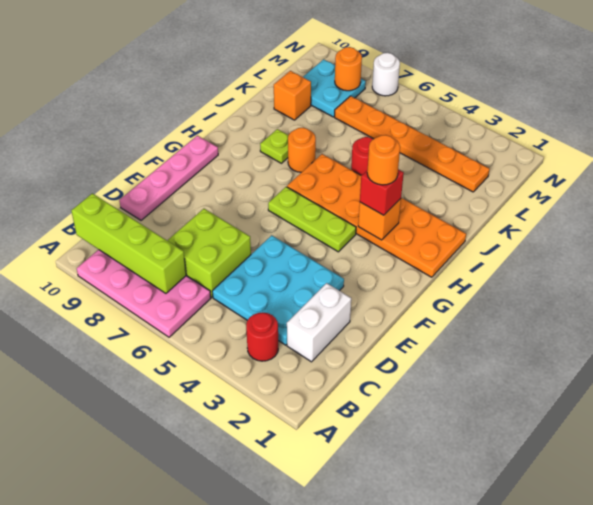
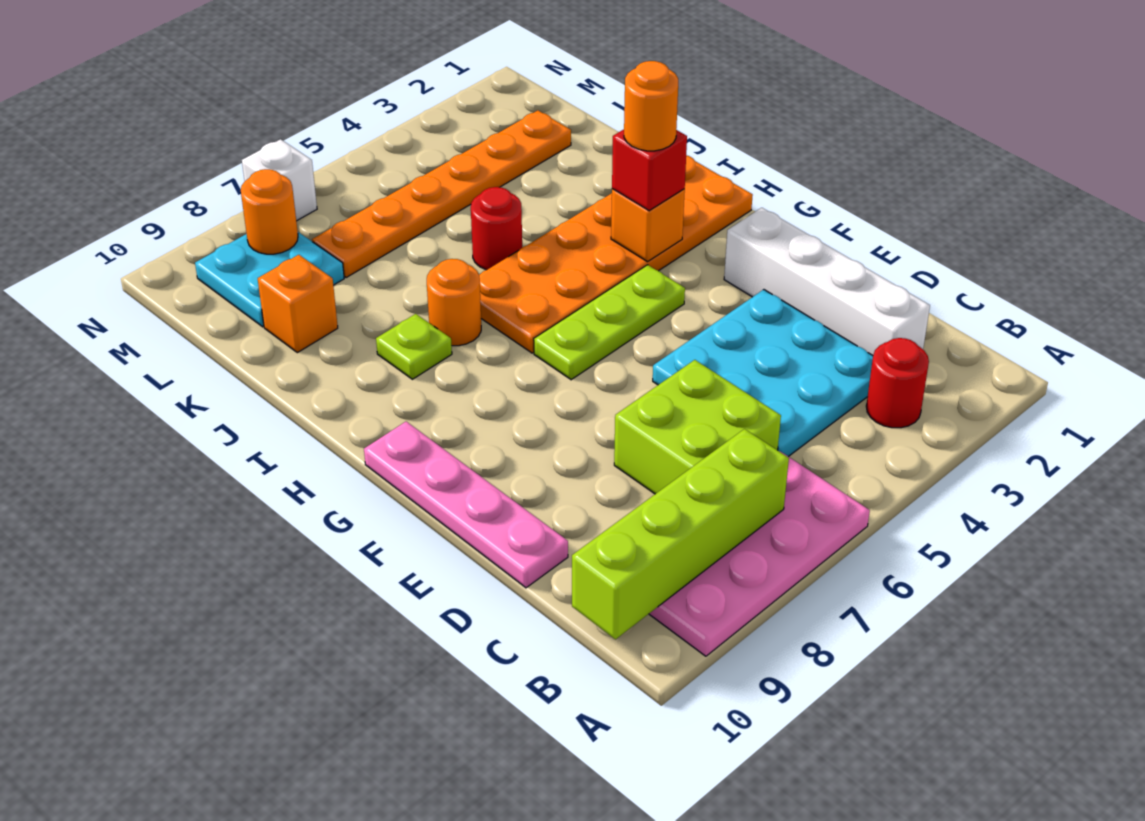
white 1x2 brick [287,283,351,362] -> white 1x4 brick [724,208,930,355]
white 1x1 round brick [372,53,400,96] -> white 1x1 brick [242,139,317,221]

